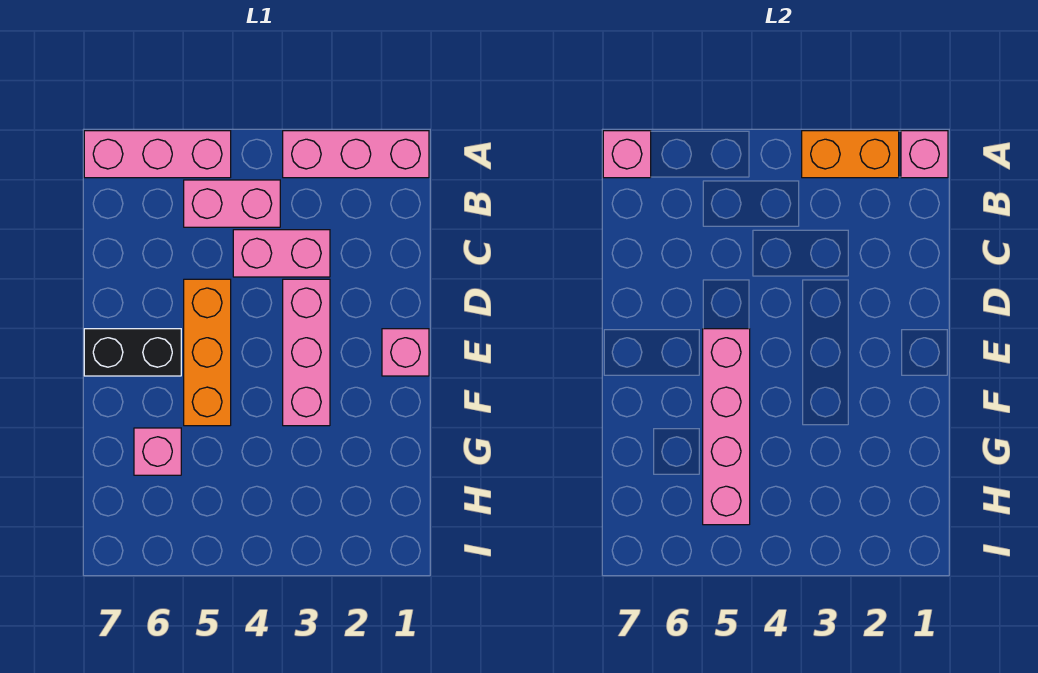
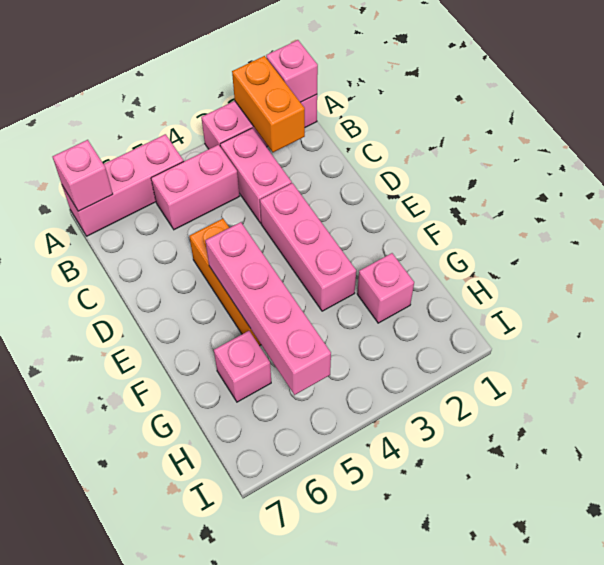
orange 1x2 brick [802,131,899,178] -> orange 1x2 brick turned to [232,56,305,152]
pink 1x2 brick [233,230,330,277] -> pink 1x2 brick turned to [220,128,292,223]
pink 1x1 brick [382,329,429,376] -> pink 1x1 brick moved to [357,253,414,323]
black 1x2 brick [84,329,181,376] -> none

